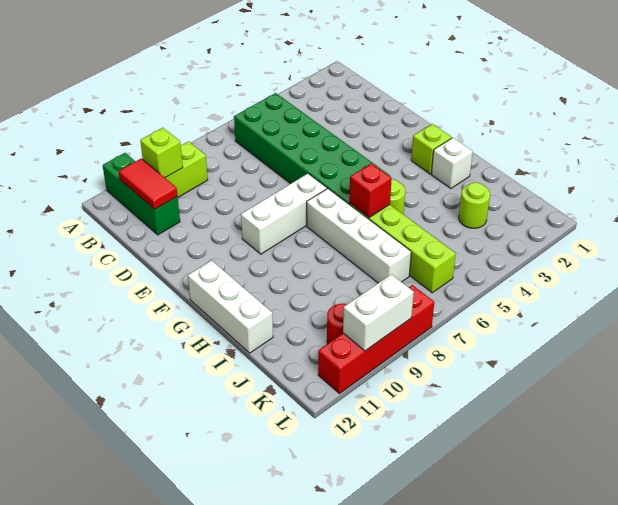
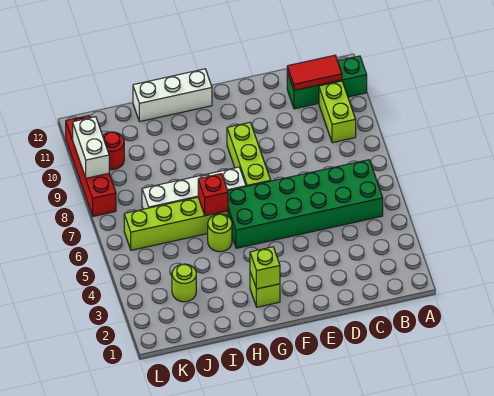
lime 1x1 brick [140,128,183,178] -> lime 1x1 brick moved to [250,247,280,289]
white 1x3 brick [241,174,327,254] -> lime 1x3 brick [227,123,271,187]
white 1x1 brick [431,138,473,188] -> none

